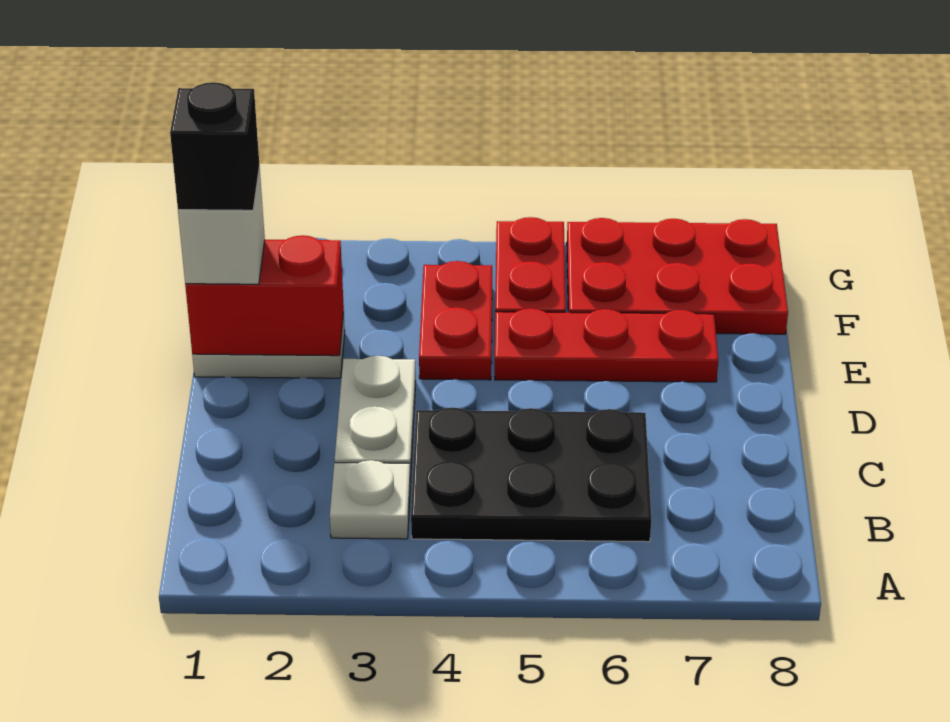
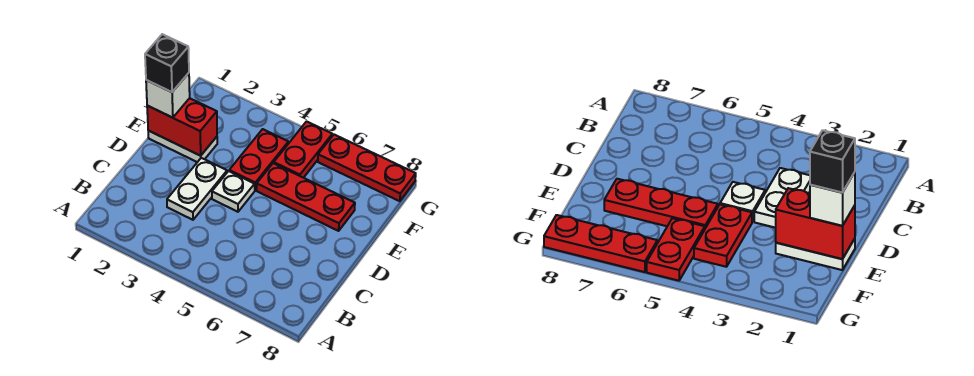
white 1x1 plate [330,460,410,539] -> white 1x1 plate moved to [212,171,255,212]
black 2x3 plate [411,408,651,542] -> none
red 2x3 plate [567,218,788,334] -> red 1x3 plate [318,135,416,201]

